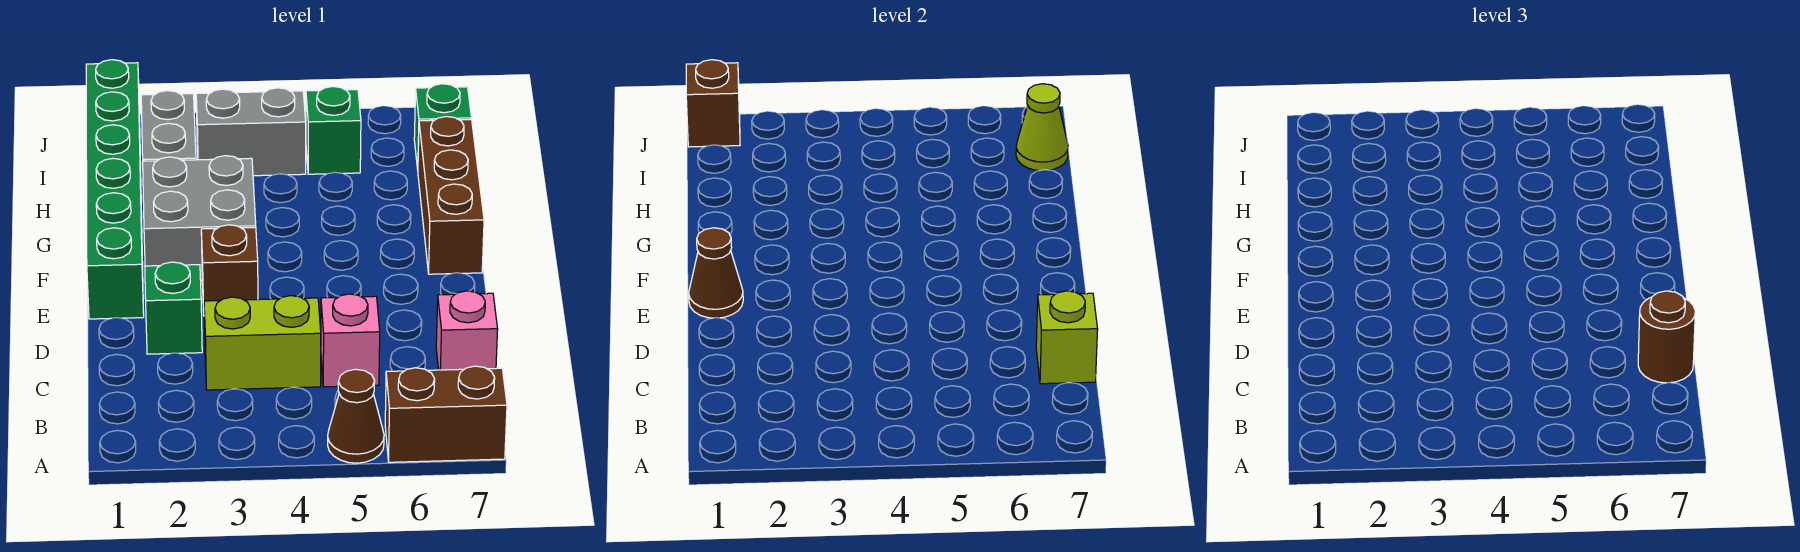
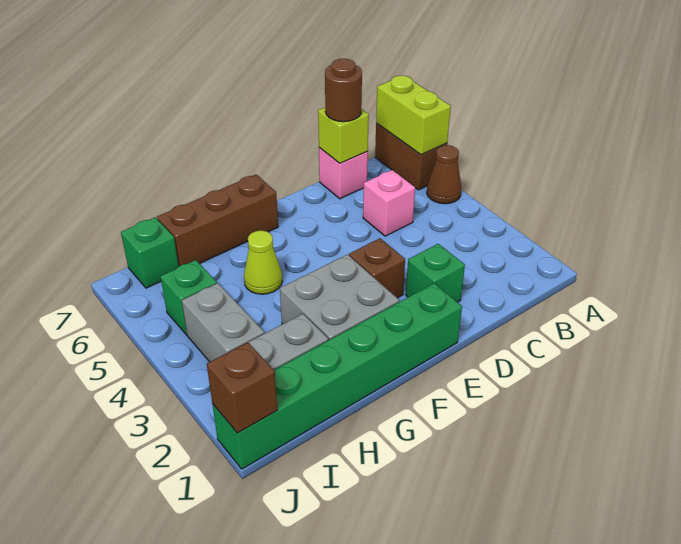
lime 1x2 brick [204,296,321,390] -> lime 1x2 brick moved to [376,76,451,155]
brown 1x1 cone [689,228,743,318] -> none
lime 1x1 cone [1016,84,1068,171] -> lime 1x1 cone moved to [244,231,282,294]

